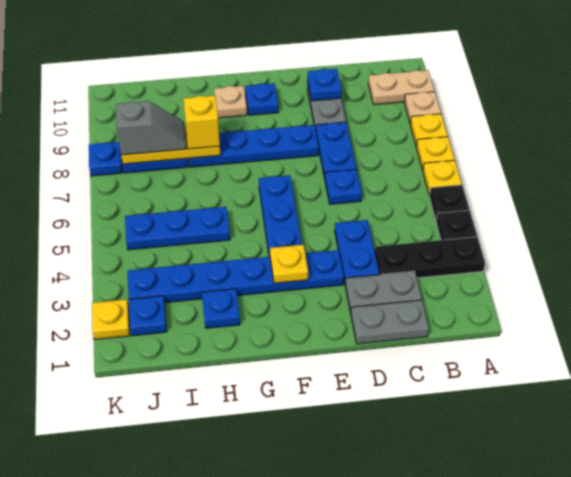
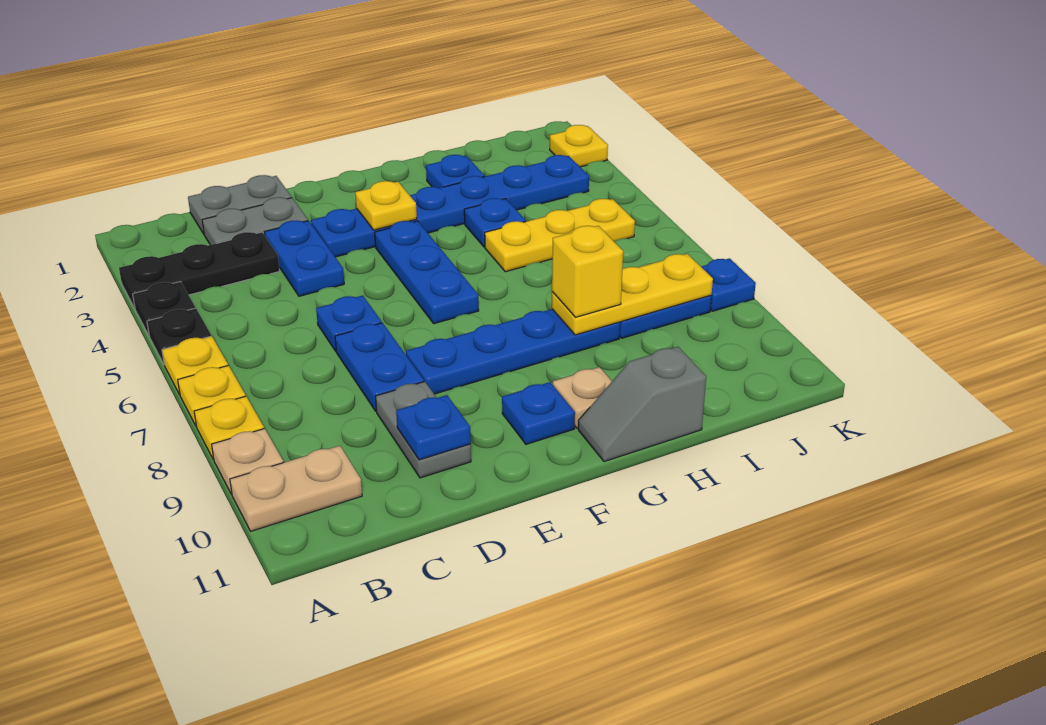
blue 1x3 plate [125,207,230,250] -> yellow 1x3 plate [485,199,635,272]
grey 1x2 slope [116,101,187,155] -> grey 1x2 slope moved to [578,347,706,462]
blue 1x1 plate [129,296,167,336] -> blue 1x1 plate moved to [464,198,526,247]

